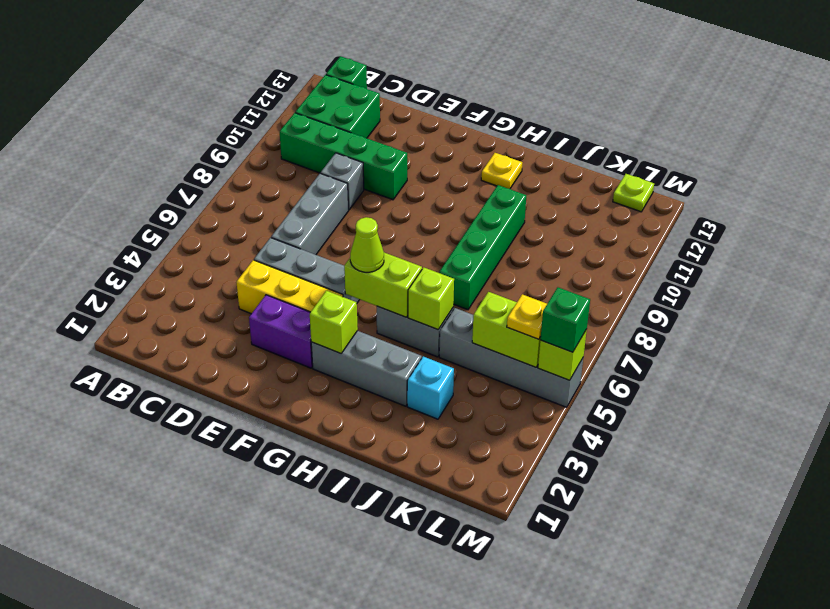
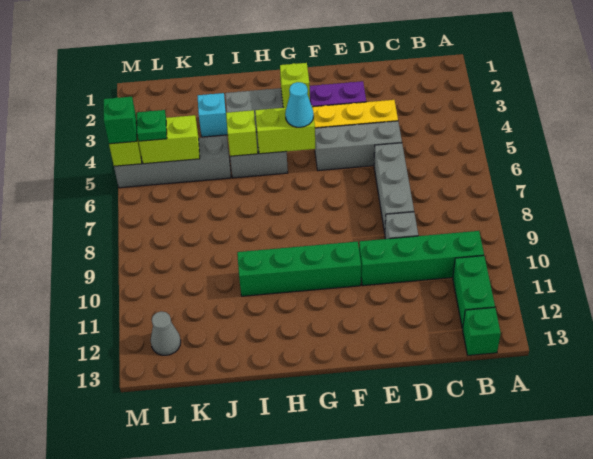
green 2x2 brick [295,75,380,138] -> green 1x2 brick [453,256,495,328]
lime 1x1 cone [350,217,384,272] -> cyan 1x1 cone [285,82,314,127]
yellow 1x1 plate [481,153,522,189] -> none
green 1x4 brick [440,185,526,310] -> green 1x4 brick turned to [237,241,361,296]
yellow 1x1 plate [507,294,547,339] -> green 1x1 plate [137,110,167,141]
none -> grey 1x1 cone [151,311,181,355]
lime 1x1 plate [613,174,654,212] -> none

